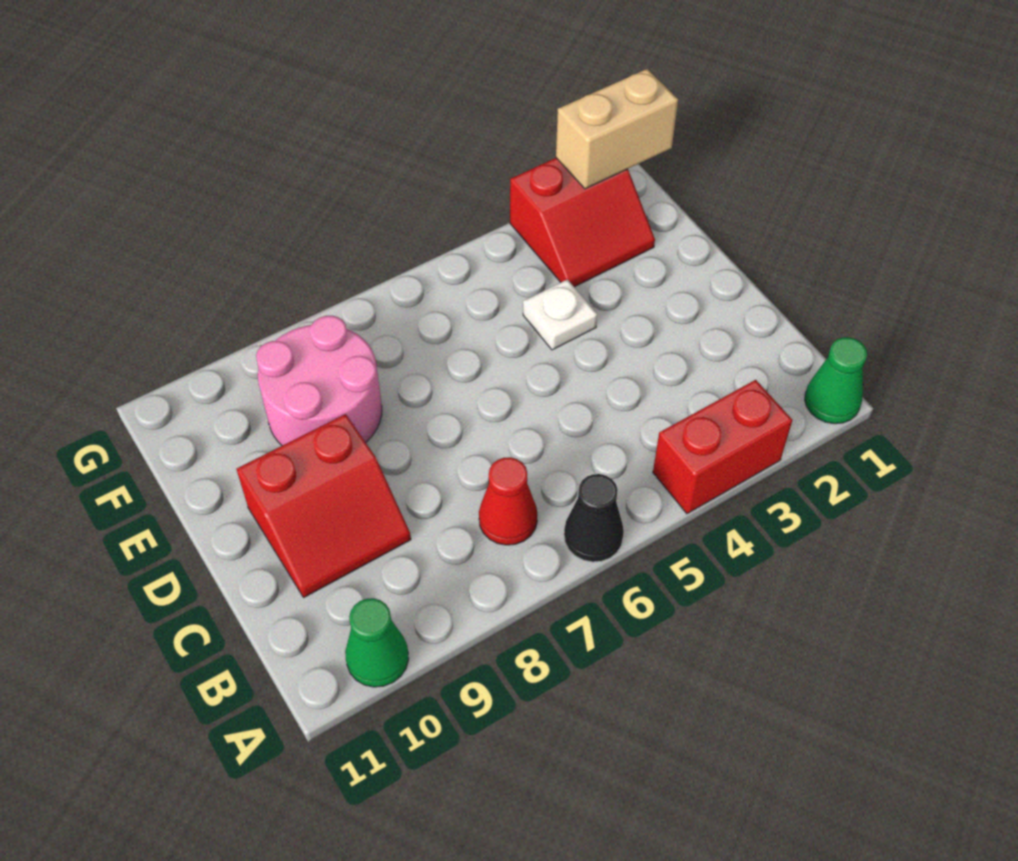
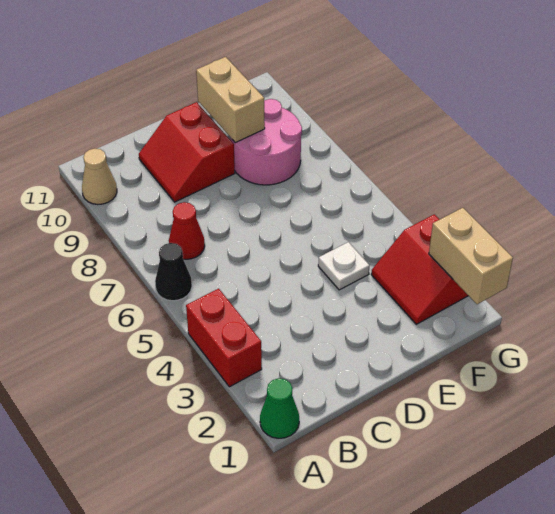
green 1x1 cone [345,598,409,687] -> tan 1x1 cone [82,149,117,205]
none -> tan 1x2 brick [196,57,265,143]

